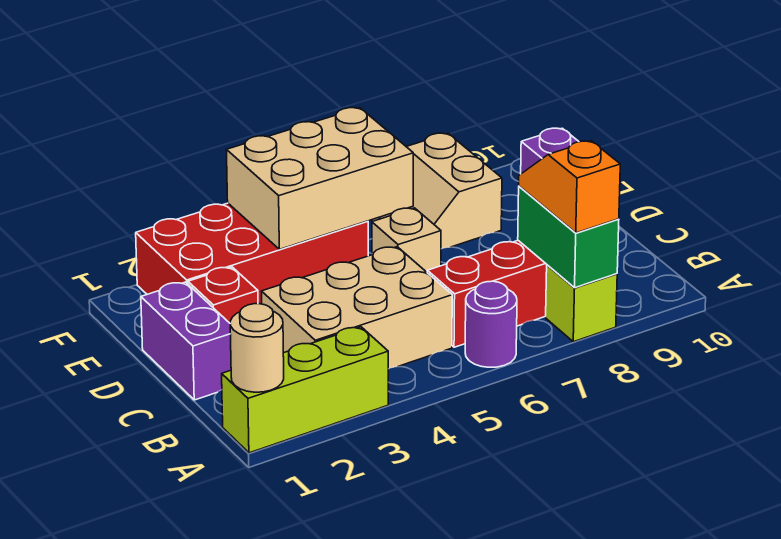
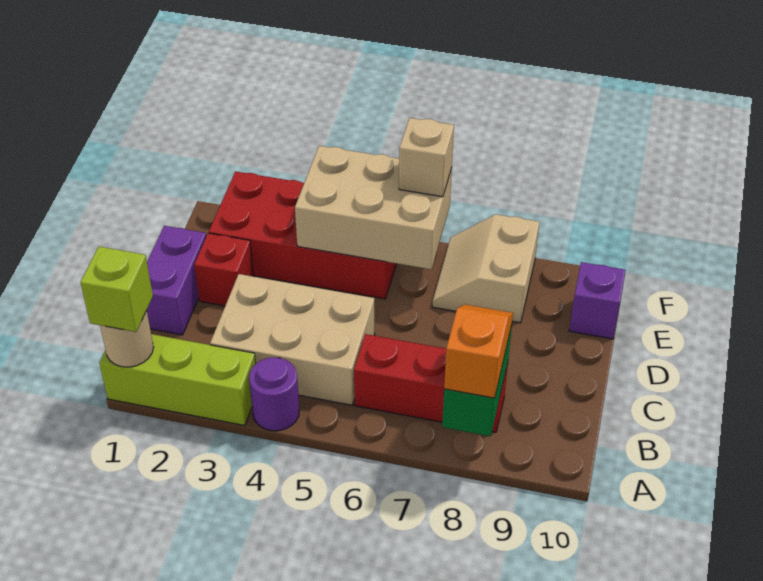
purple 1x1 round brick [465,281,517,367] -> purple 1x1 round brick moved to [249,357,299,431]
lime 1x1 brick [546,265,617,342] -> lime 1x1 brick moved to [80,247,153,332]
tan 1x1 brick [372,208,441,272] -> tan 1x1 brick moved to [399,118,454,197]

